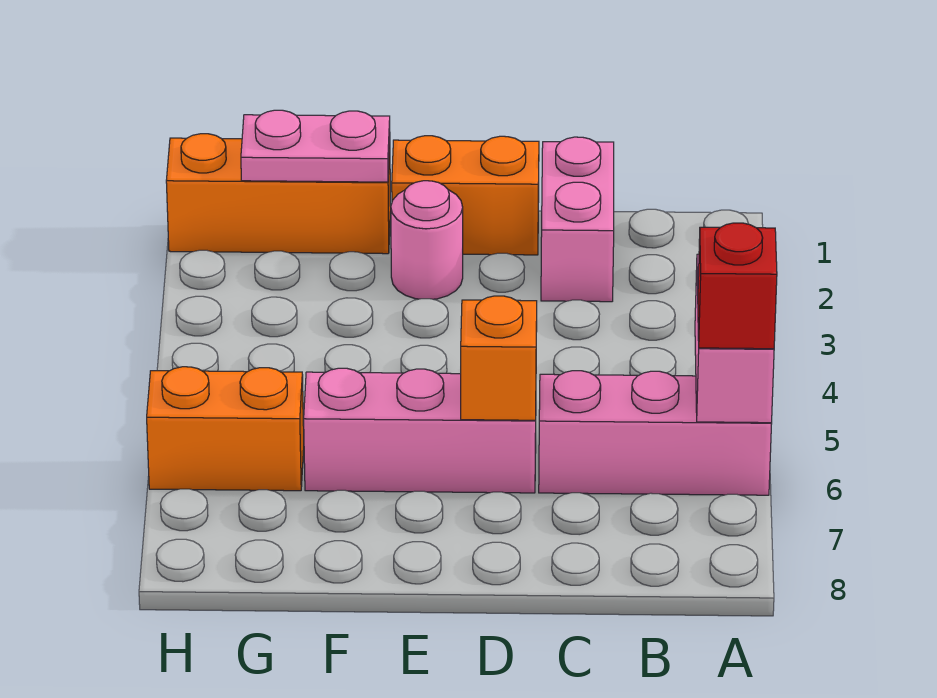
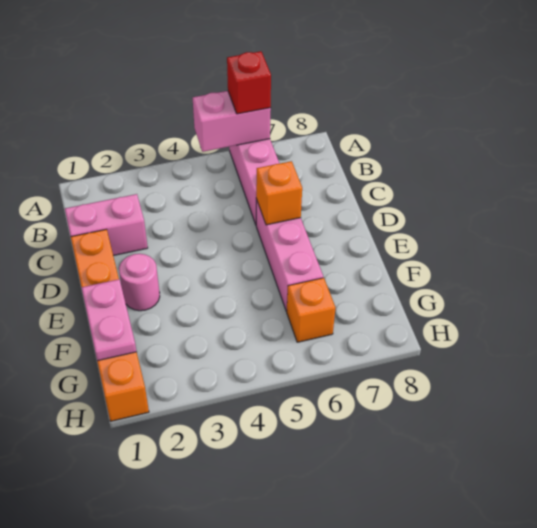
orange 1x2 brick [147,367,304,491] -> orange 1x1 brick [287,278,335,342]

